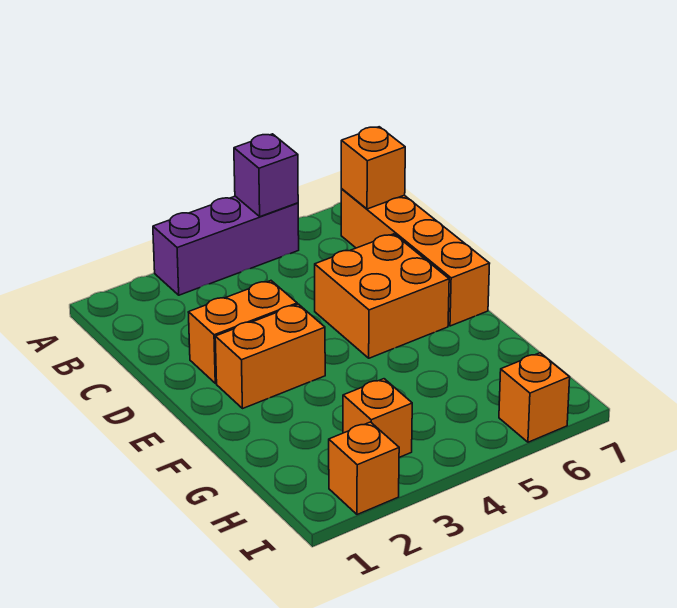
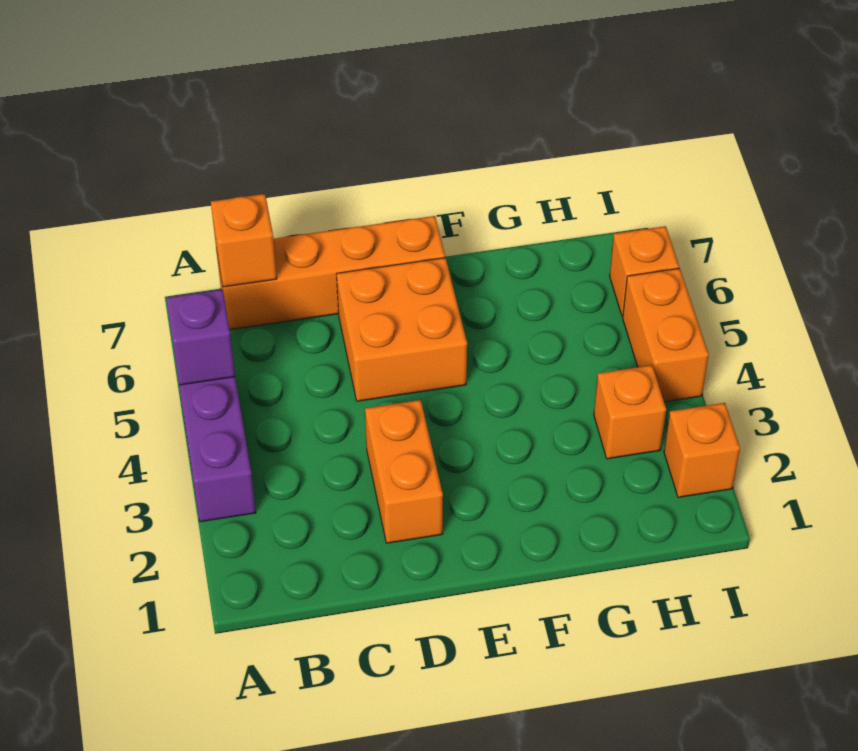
orange 1x2 brick [215,304,325,408] -> orange 1x2 brick moved to [623,268,709,402]

